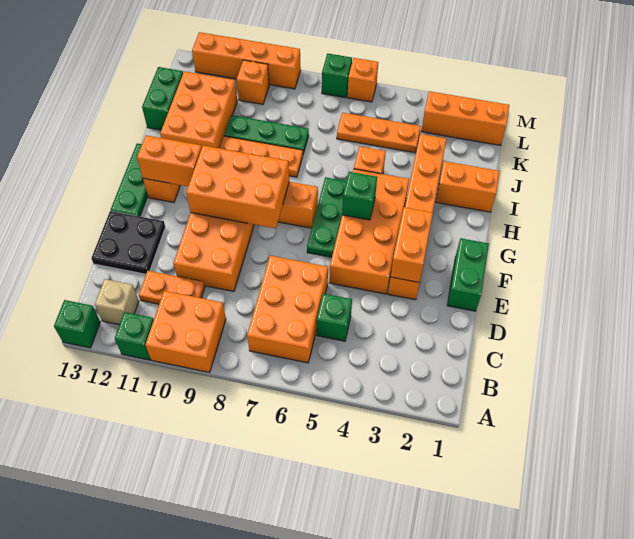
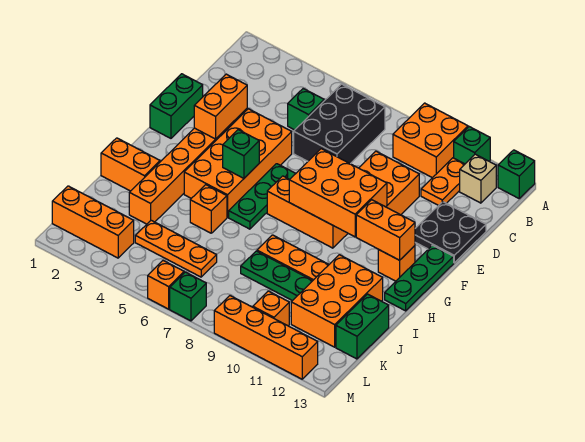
orange 2x3 brick [247,256,328,363] -> black 2x3 brick [294,84,385,164]
orange 1x2 plate [139,271,205,304] -> orange 1x2 plate turned to [421,158,465,206]

